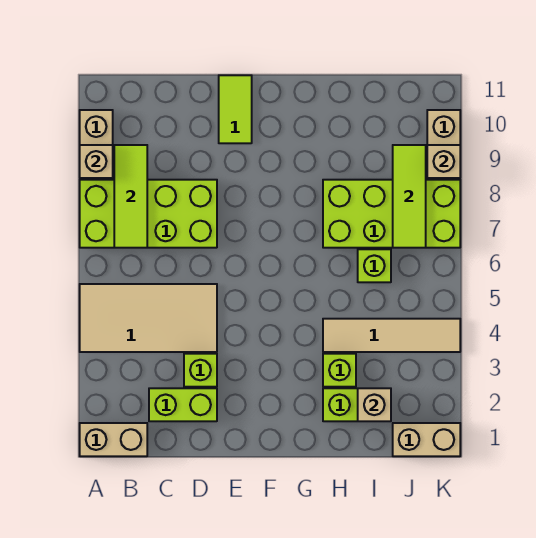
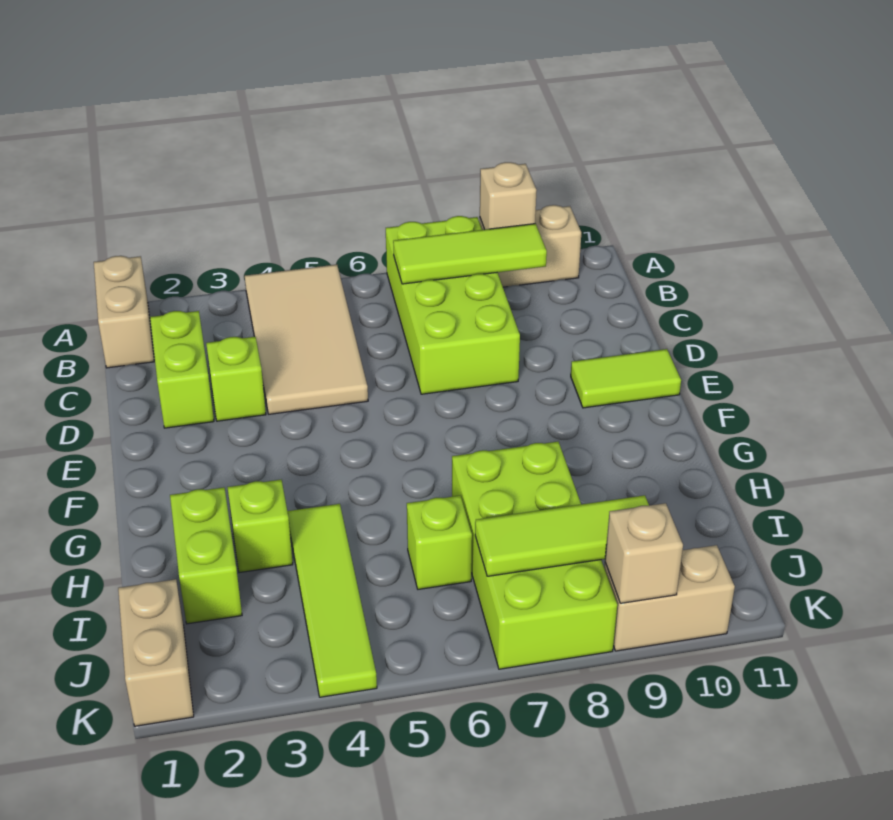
tan 1x4 tile [323,319,460,352] -> lime 1x4 tile [287,504,377,697]
tan 1x1 brick [358,388,391,421] -> none

